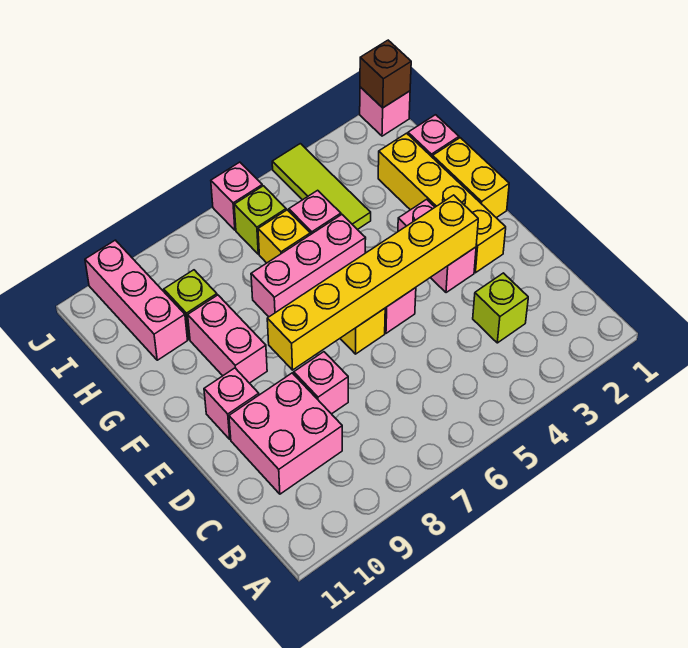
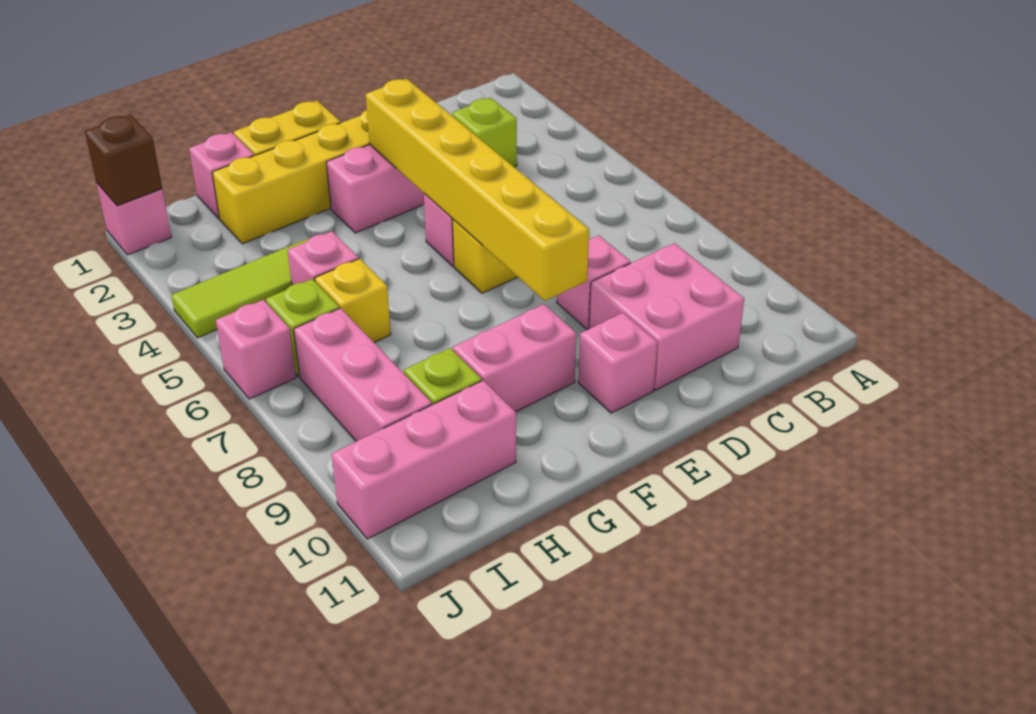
pink 1x3 brick [251,215,366,317] -> pink 1x3 brick moved to [294,308,432,441]

